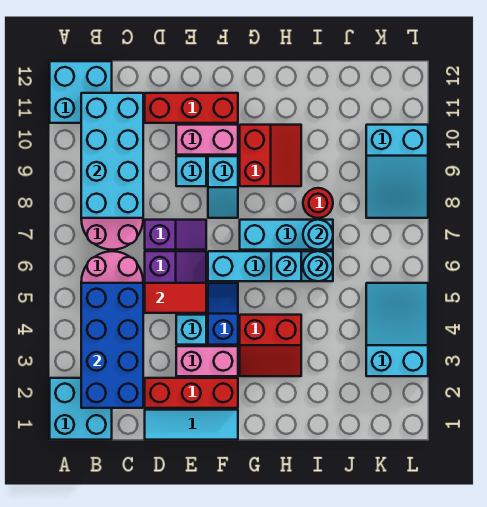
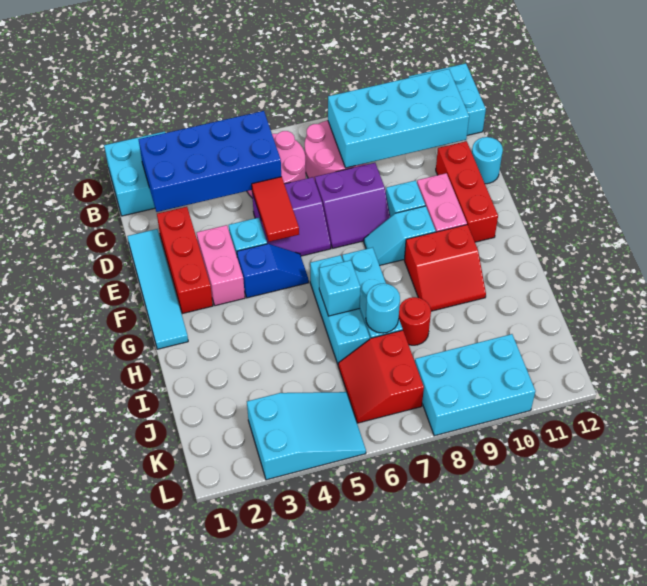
cyan 1x3 tile [145,410,238,440] -> cyan 1x4 tile [127,229,188,349]
purple 1x2 slope [145,220,206,250] -> purple 2x2 slope [315,163,390,248]
cyan 1x4 brick [208,251,333,281] -> cyan 1x3 brick [310,255,370,364]
red 2x2 slope [240,315,301,376] -> red 2x2 slope moved to [338,330,424,423]
cyan 1x1 round brick [303,251,333,281] -> cyan 1x1 round brick moved to [472,137,503,184]
cyan 2x3 slope [366,125,428,218] -> cyan 2x3 brick [415,334,535,436]

